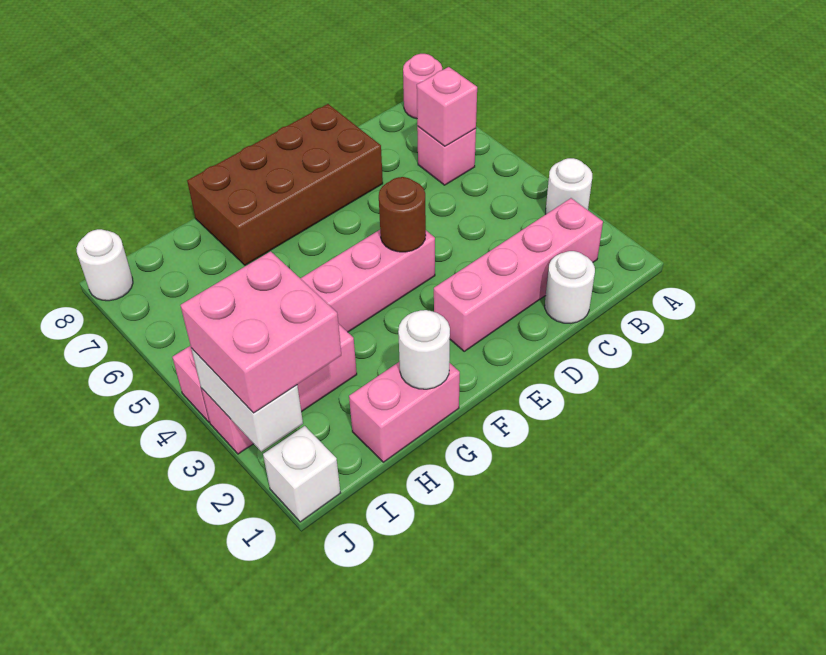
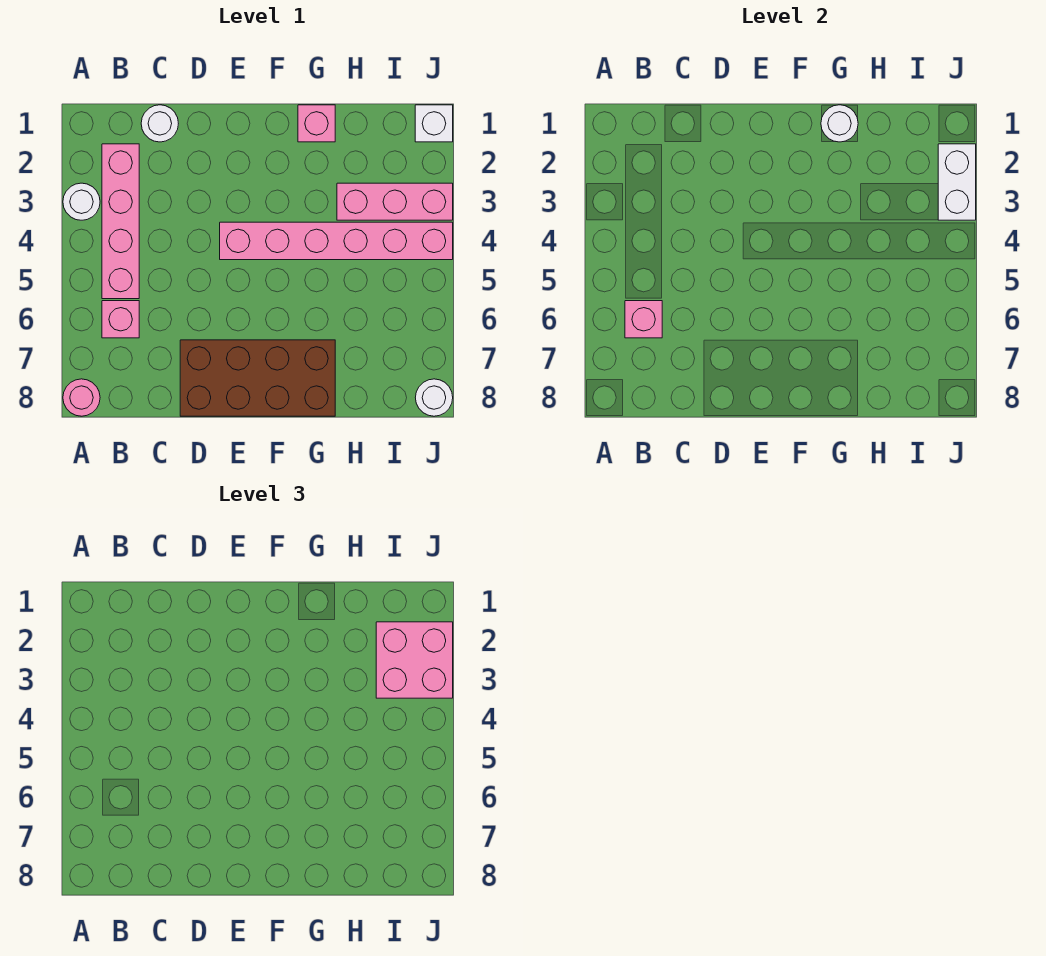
pink 1x4 brick [434,198,603,351] -> pink 1x4 brick turned to [102,144,139,299]
brown 1x1 round brick [379,177,426,252] -> none
pink 1x2 brick [349,361,460,462] -> pink 1x1 brick [298,105,335,142]

